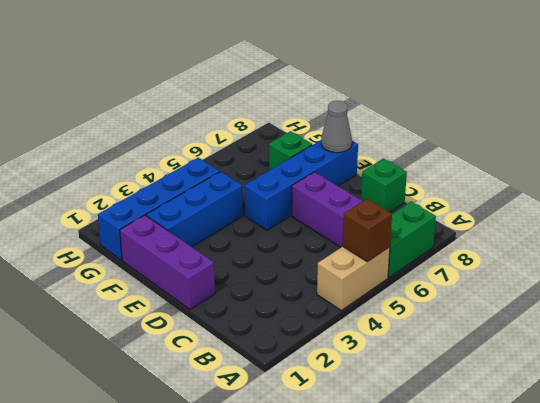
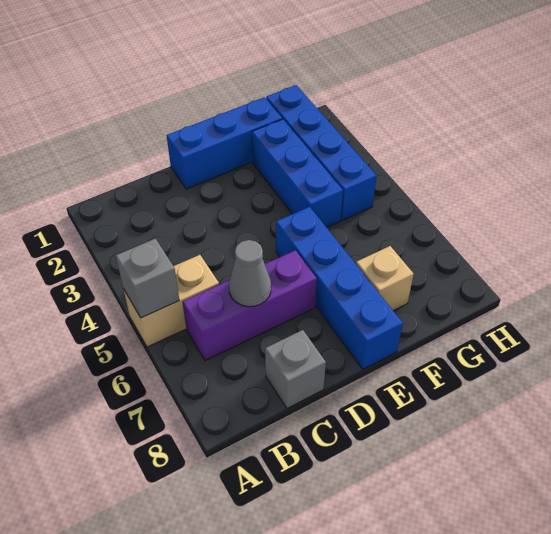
tan 1x2 brick [317,247,390,310] -> tan 1x2 brick turned to [124,255,219,347]
brown 1x1 brick [342,199,392,262] -> grey 1x1 brick [116,239,179,318]
green 1x2 brick [388,202,436,277] -> none
green 1x1 brick [361,159,407,212] -> grey 1x1 brick [265,330,326,408]
purple 1x3 brick [120,215,215,310] -> blue 1x3 brick [167,97,282,189]
grey 1x1 cone [321,101,352,153] -> grey 1x1 cone moved to [229,240,271,307]
green 1x1 brick [269,131,312,171] -> tan 1x1 brick [356,246,414,311]

